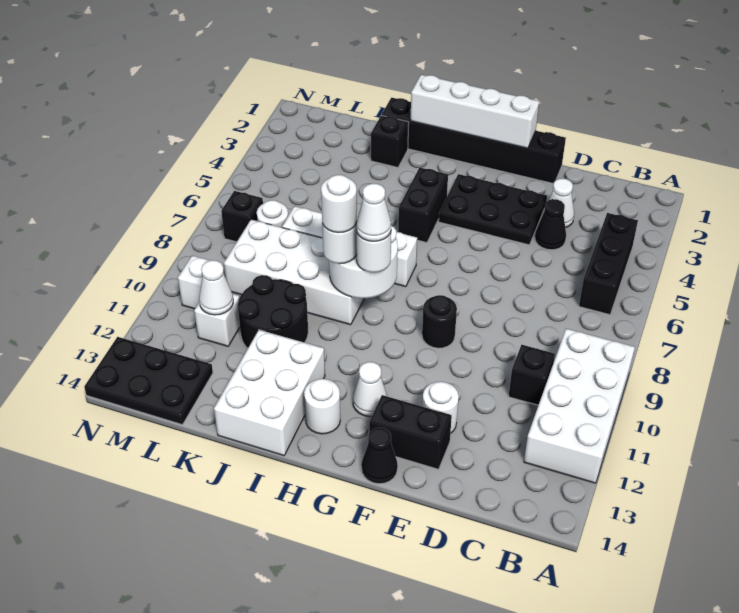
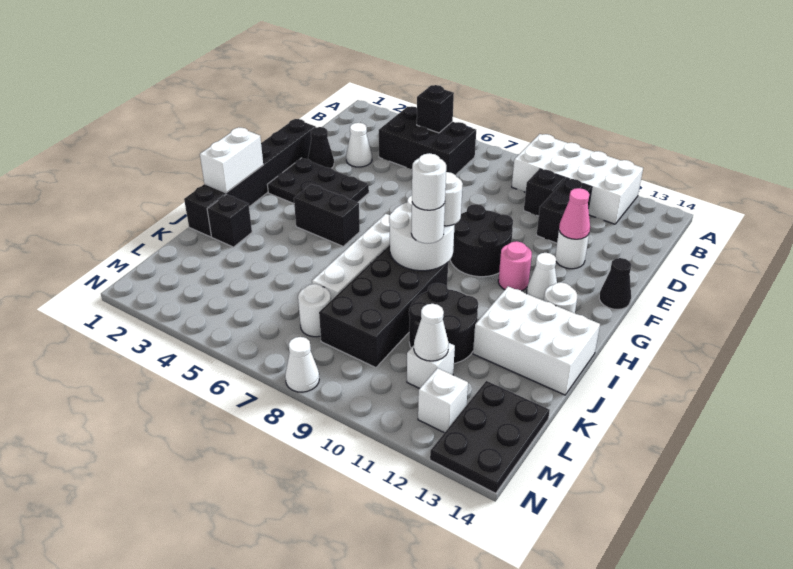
black 1x3 brick [579,213,638,315] -> black 2x3 brick [379,106,476,175]
black 1x1 cone [535,199,566,250] -> black 1x1 cone moved to [308,127,334,168]
black 2x3 plate [439,174,547,245] -> black 2x3 plate turned to [267,158,369,204]
none -> pink 1x1 cone [559,188,590,239]
black 1x2 brick [369,395,452,469] -> black 1x2 brick moved to [537,178,592,243]
white 1x4 brick [410,75,539,148] -> white 1x2 brick [200,127,263,193]
black 1x1 round brick [422,295,457,348] -> black 2x2 round brick [450,204,513,277]
none -> pink 1x1 round brick [498,241,532,291]
white 1x1 cone [356,184,391,241] -> white 1x1 cone moved to [285,337,319,392]
white 2x4 brick [224,220,364,325] -> black 2x4 brick [319,245,448,368]
black 1x1 brick [221,191,263,242] -> black 1x1 brick moved to [417,85,454,133]
white 1x1 brick [178,256,210,309] -> white 1x1 brick moved to [418,368,468,433]

